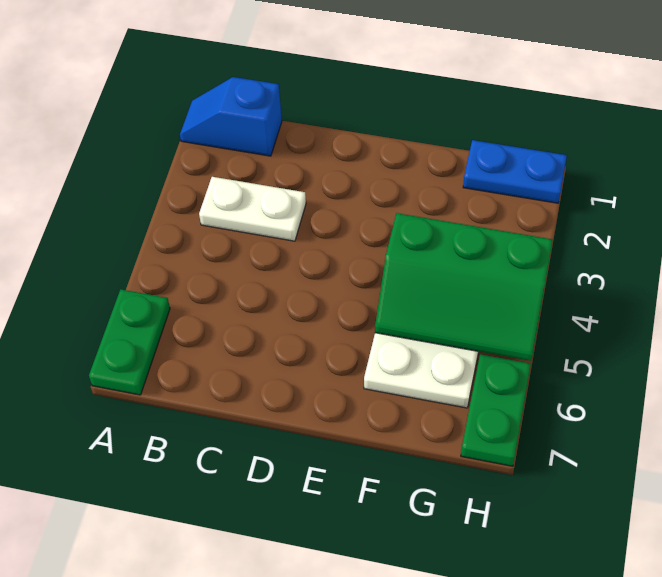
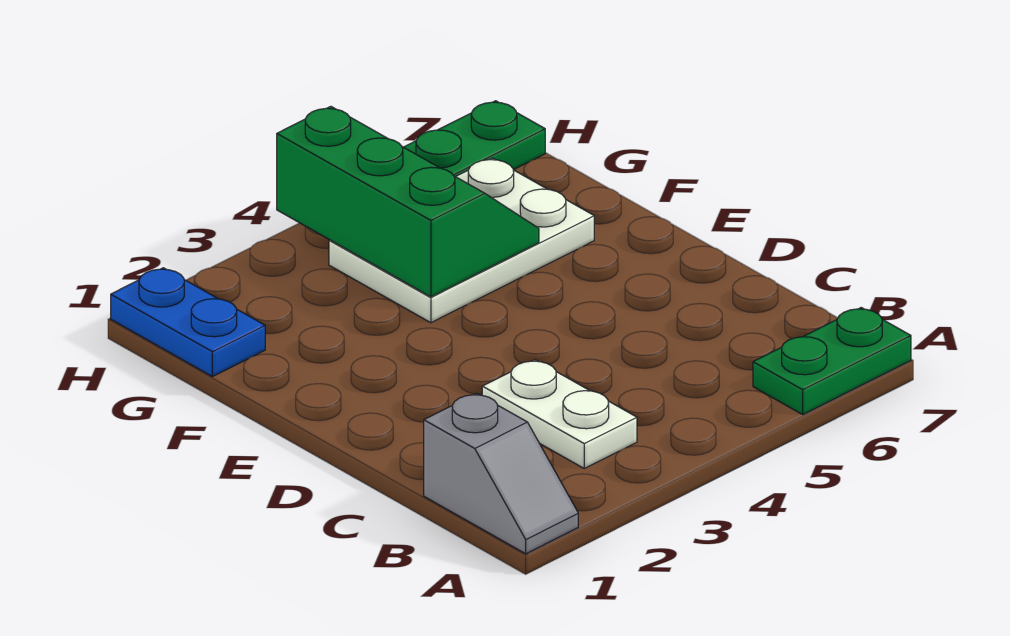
blue 1x2 slope [180,77,282,156] -> grey 1x2 slope [424,393,578,554]

